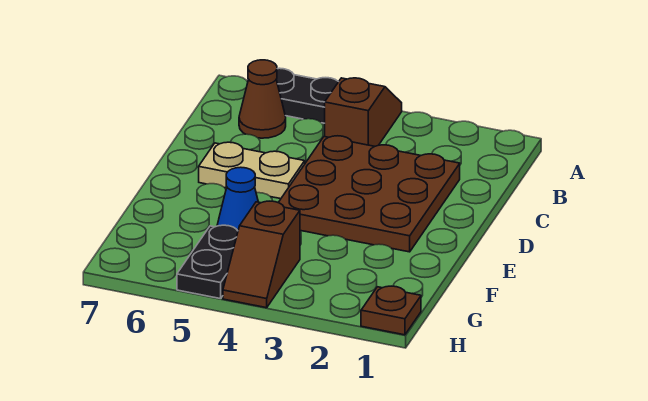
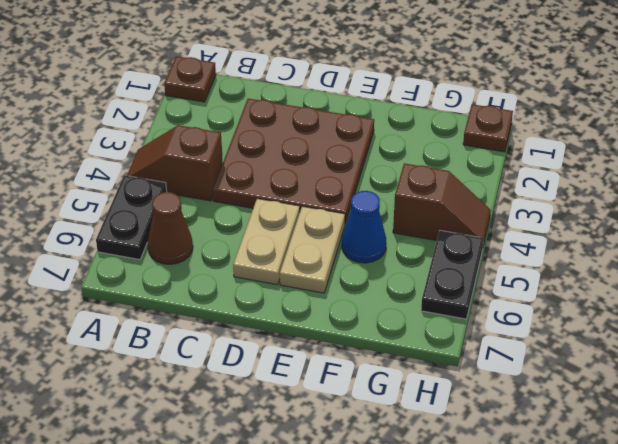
none -> brown 1x1 plate [164,56,216,102]
none -> tan 1x2 plate [280,206,345,293]
black 1x2 plate [177,225,238,299] -> black 1x2 plate turned to [421,230,484,319]

